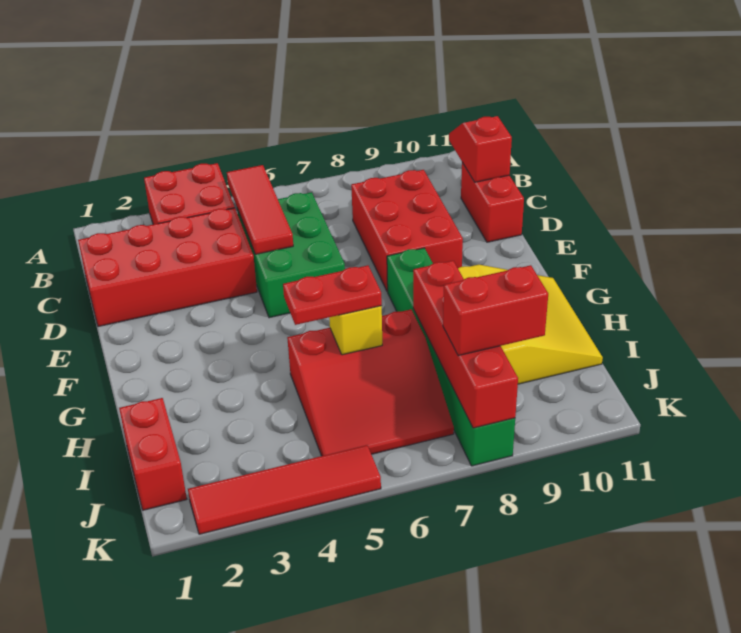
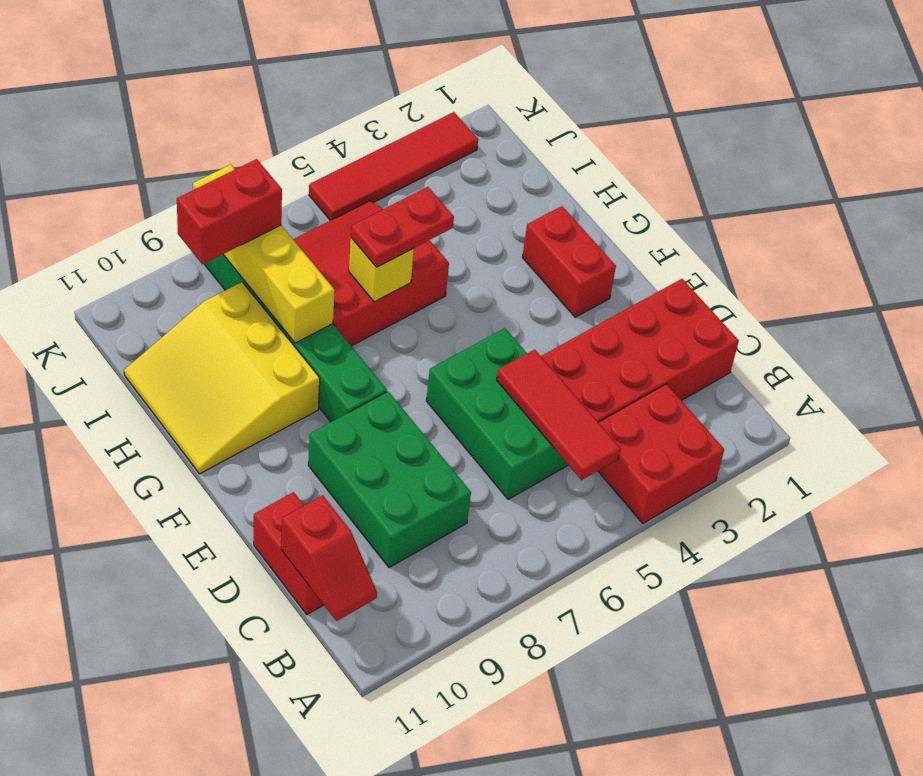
red 2x3 brick [351,170,463,292] -> green 2x3 brick [308,392,471,568]
red 1x4 brick [413,261,518,428] -> yellow 1x4 brick [193,165,335,343]
red 1x2 brick [119,398,187,510] -> red 1x2 brick moved to [522,206,616,317]

